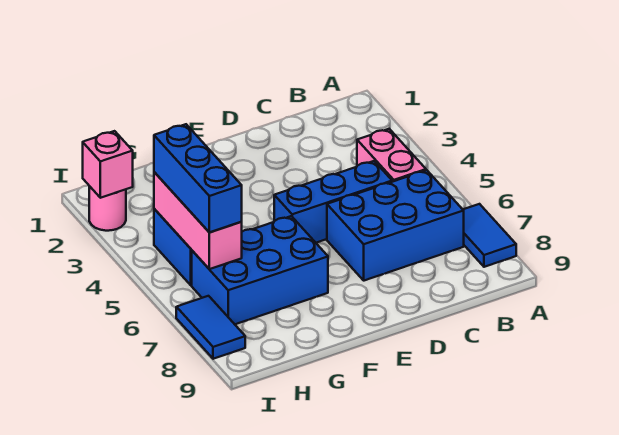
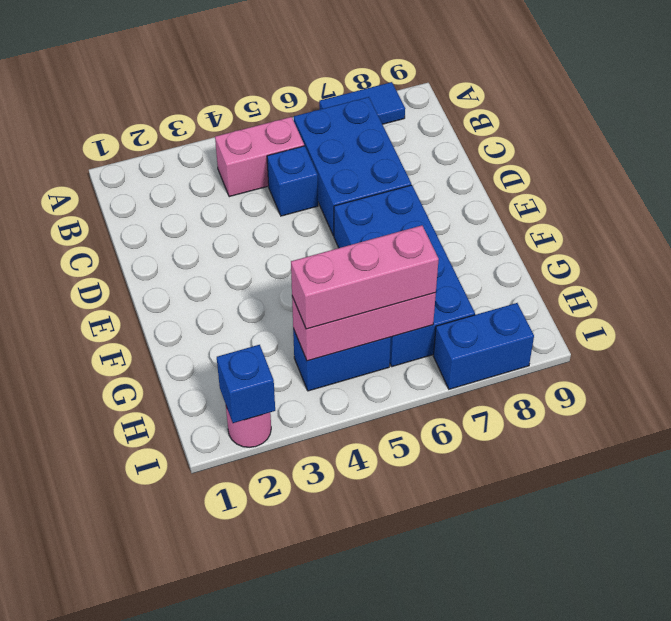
blue 1x3 brick [274,161,392,243] -> blue 1x1 brick [267,146,318,216]
blue 2x3 brick [192,216,328,324] -> blue 2x4 brick [334,185,475,367]
blue 1x3 brick [154,124,242,232] -> pink 1x3 brick [291,225,439,329]
pink 1x1 brick [83,131,133,198] -> blue 1x1 brick [217,345,275,423]
blue 1x2 tile [176,296,245,359] -> blue 1x2 brick [433,303,534,389]

